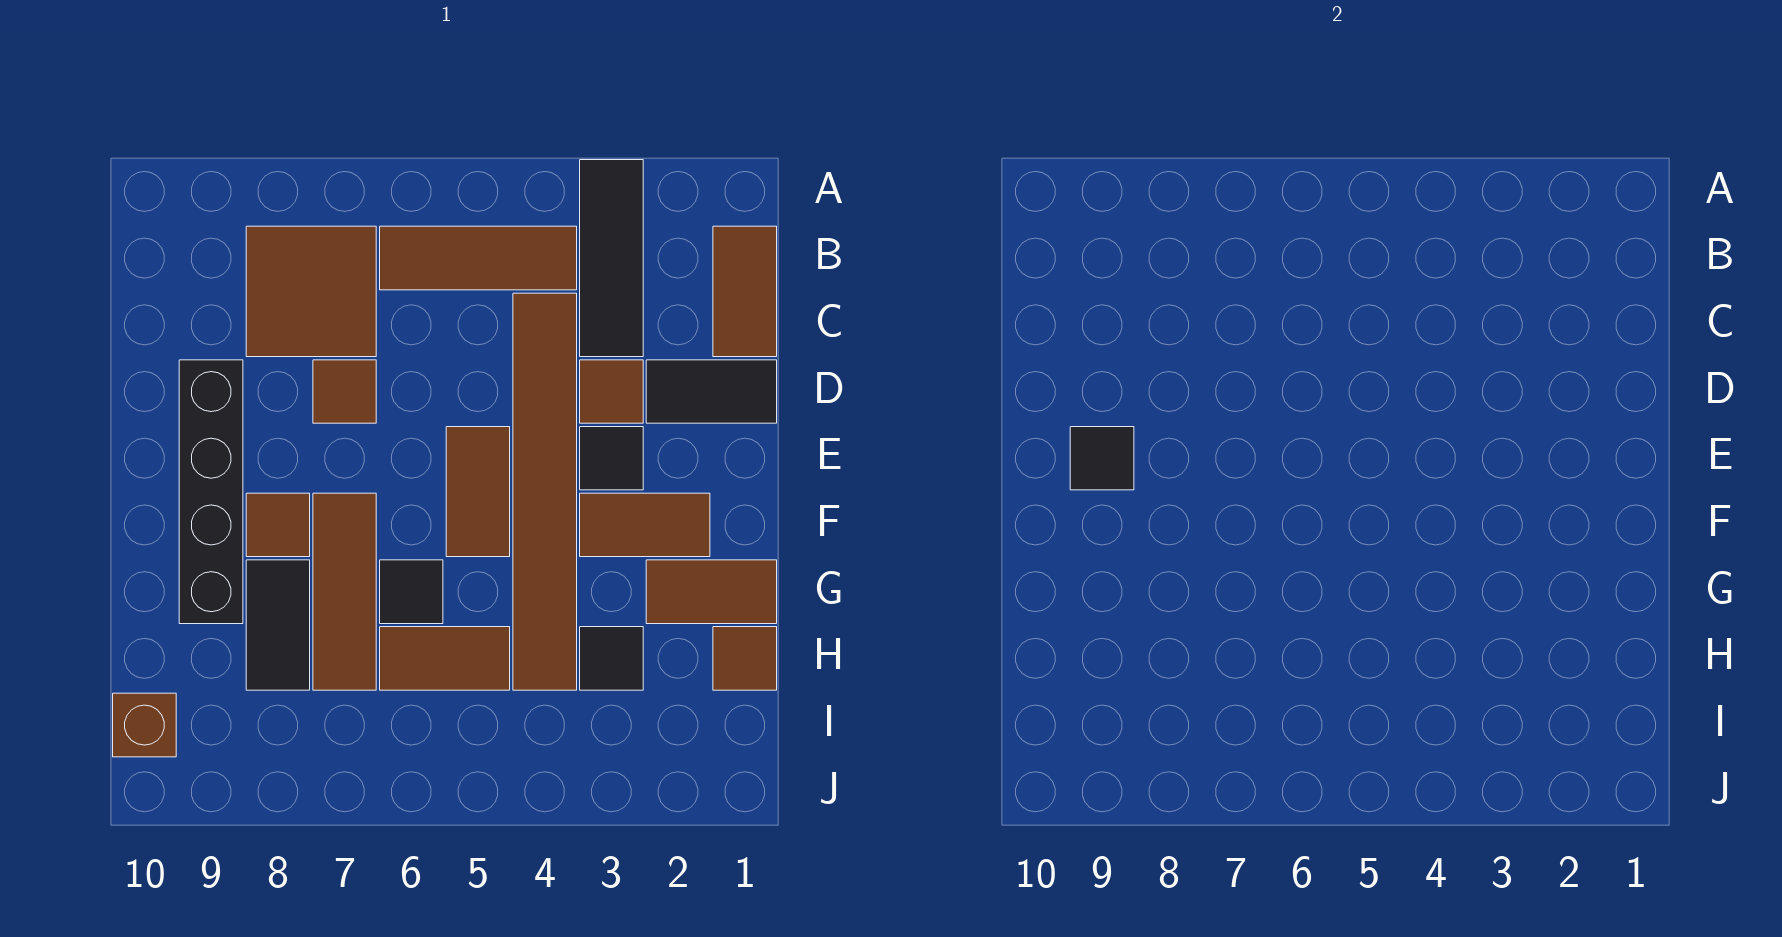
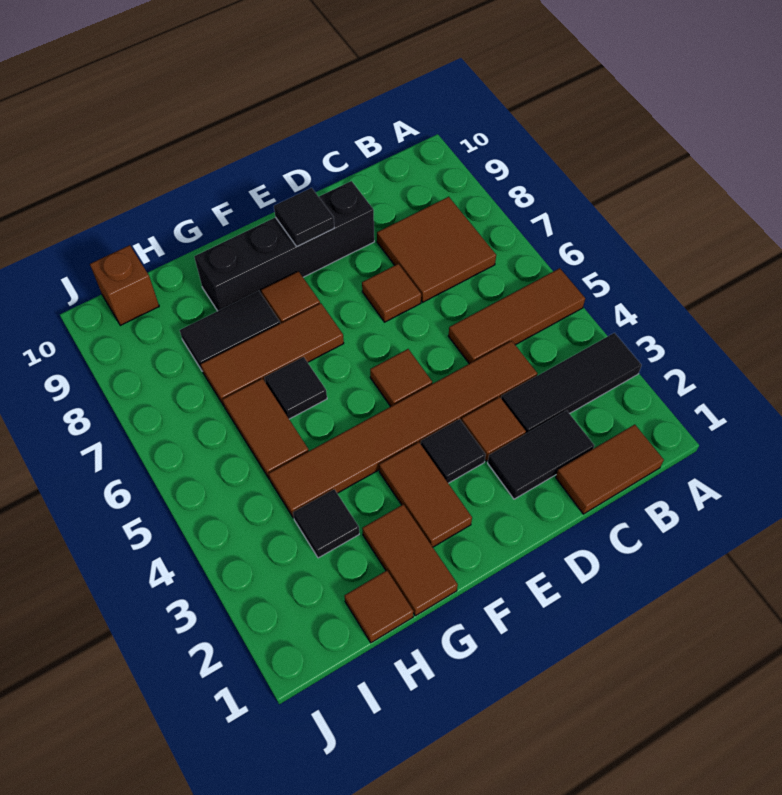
brown 1x3 tile [380,226,577,290] -> brown 1x3 tile turned to [448,268,585,364]
black 1x2 tile [646,360,777,423] -> black 1x2 tile turned to [488,411,594,499]
brown 1x2 tile [446,427,510,557] -> brown 1x1 tile [370,349,432,407]

